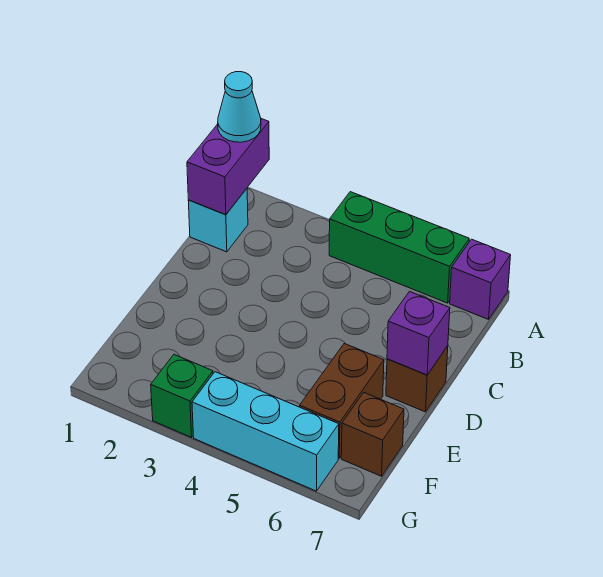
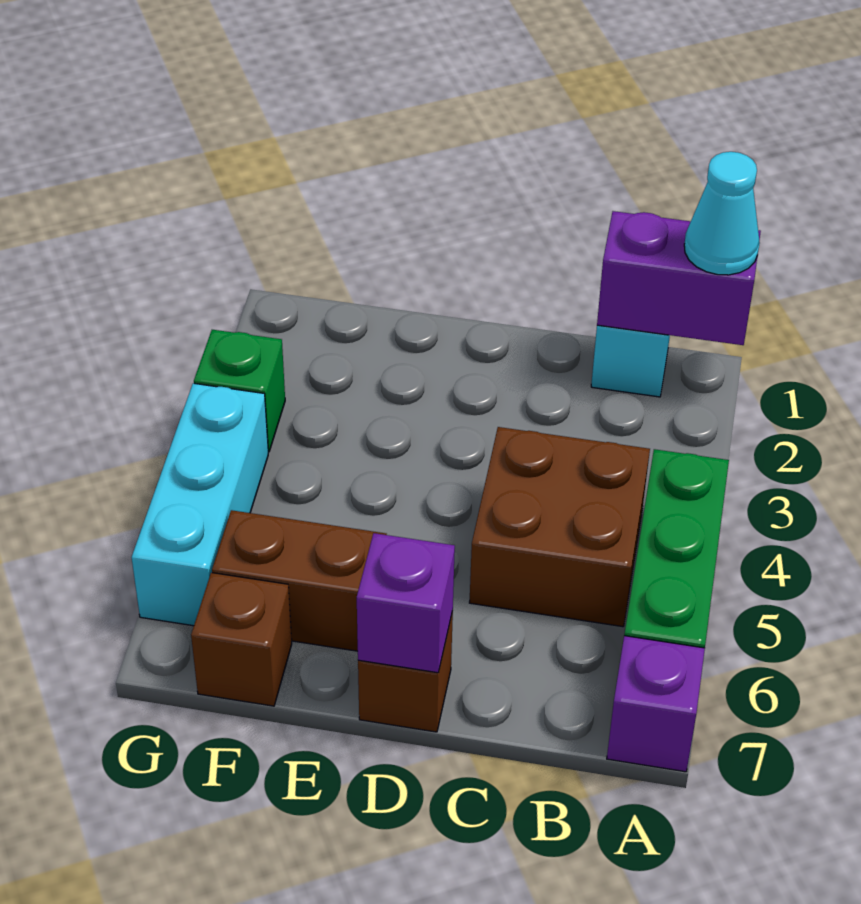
none -> brown 2x2 brick [469,427,650,627]

